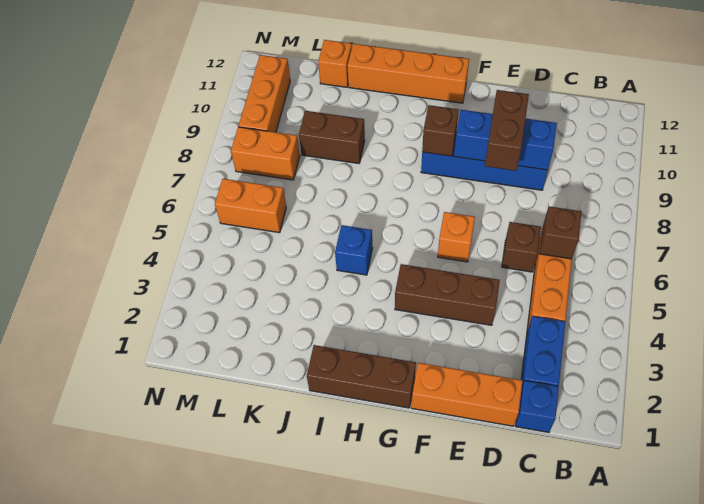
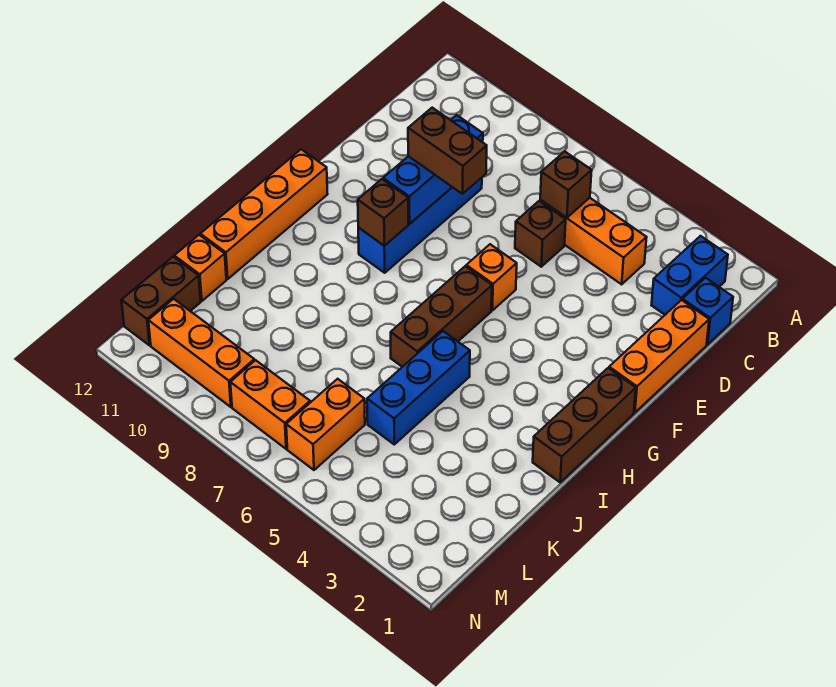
blue 1x2 brick [521,316,565,386] -> blue 1x2 brick turned to [652,236,728,315]
brown 1x3 brick [395,264,500,325] -> brown 1x3 brick moved to [391,266,492,367]
blue 1x1 brick [335,225,373,275] -> blue 1x3 brick [367,331,470,444]
brown 1x2 brick [299,111,365,163] -> brown 1x2 brick moved to [122,257,201,345]
orange 1x2 brick [231,127,300,180] -> orange 1x2 brick turned to [230,360,310,449]

